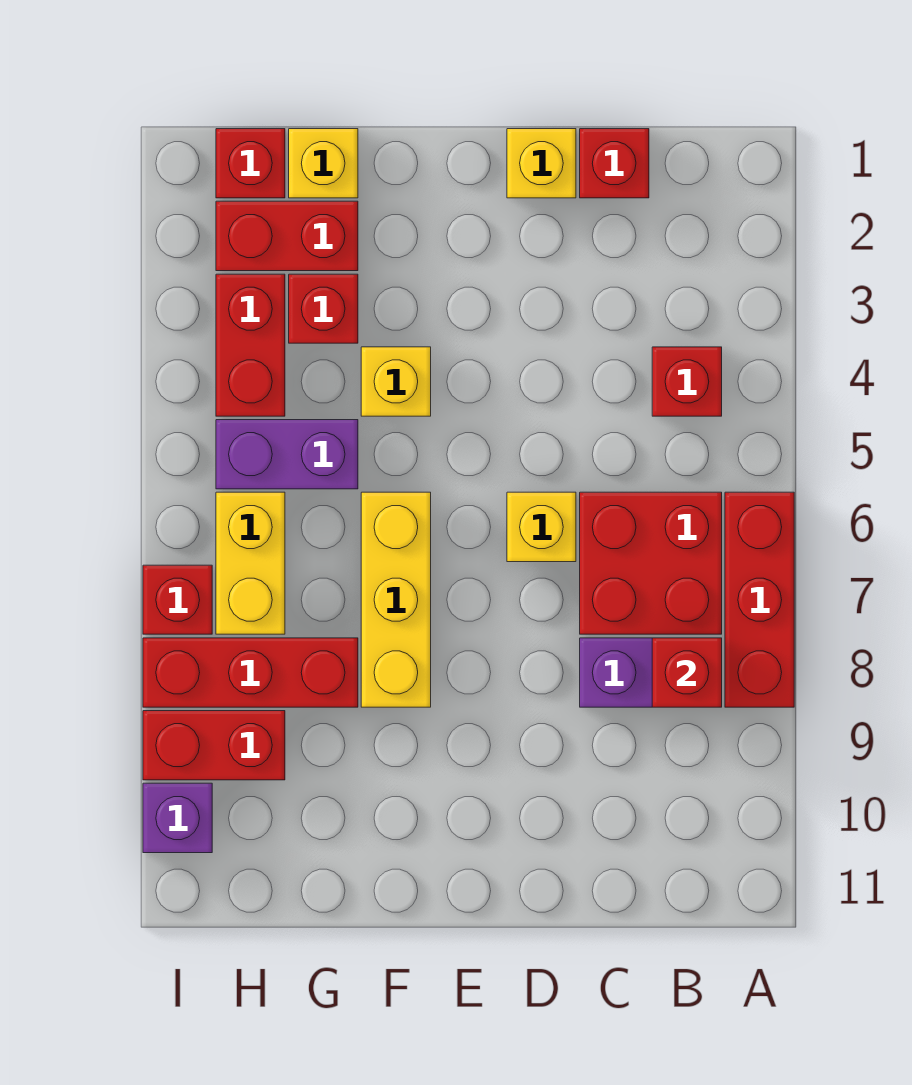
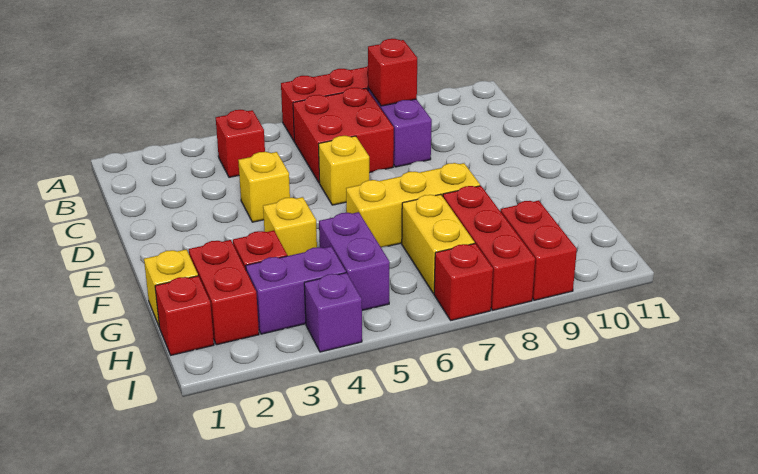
red 1x1 brick [580,129,649,198] -> none
yellow 1x1 brick [507,129,576,198] -> yellow 1x1 brick moved to [238,152,290,222]
red 1x2 brick [216,274,285,416] -> purple 1x2 brick [246,247,346,334]
yellow 1x2 brick [216,492,285,634] -> yellow 1x2 brick turned to [402,194,475,294]
purple 1x1 brick [143,783,212,853] -> purple 1x1 brick moved to [304,273,362,352]

